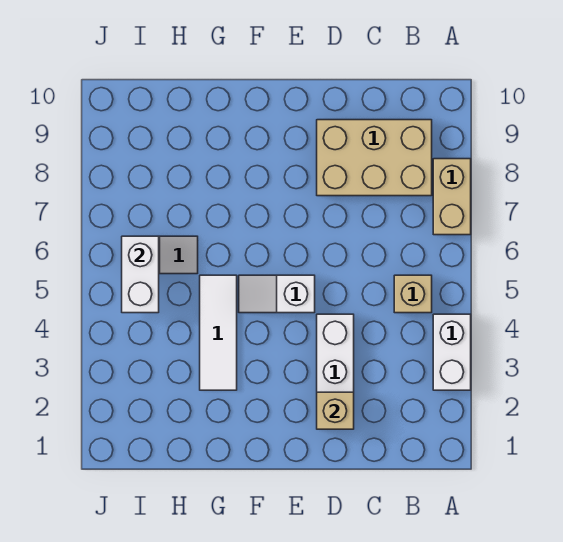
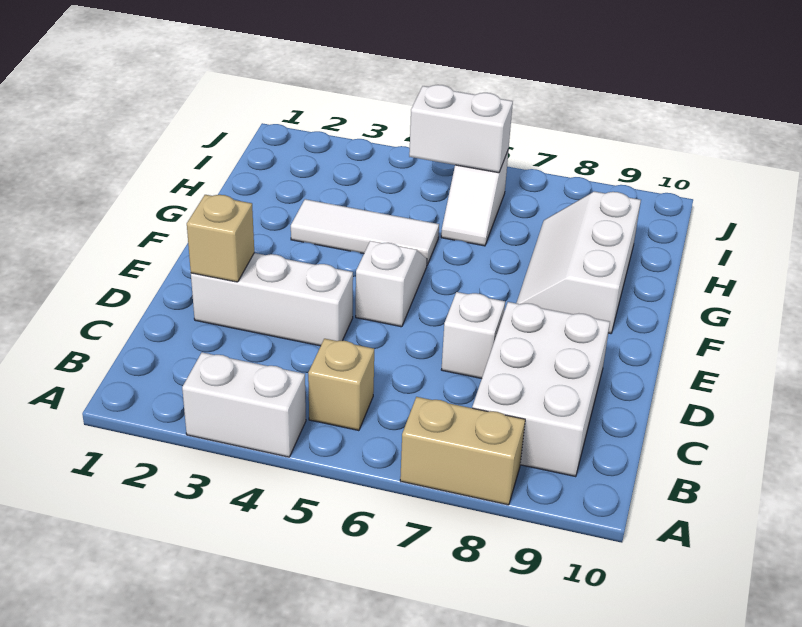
tan 2x3 brick [317,120,432,196] -> white 2x3 brick [472,302,610,477]
none -> white 1x1 brick [441,292,505,379]
none -> white 2x3 slope [517,191,641,334]

